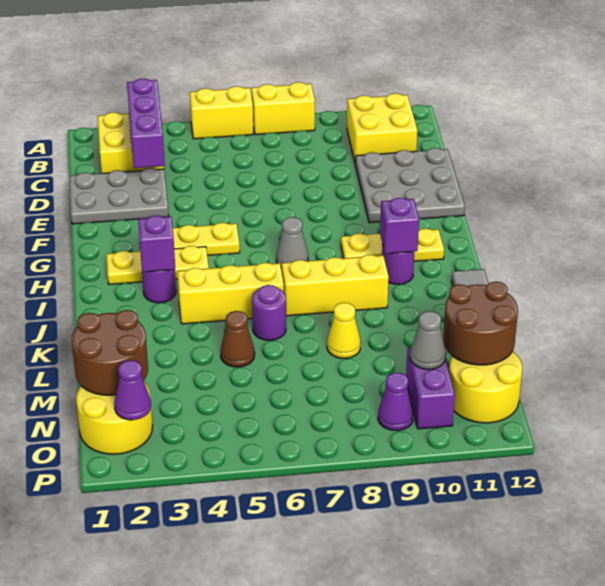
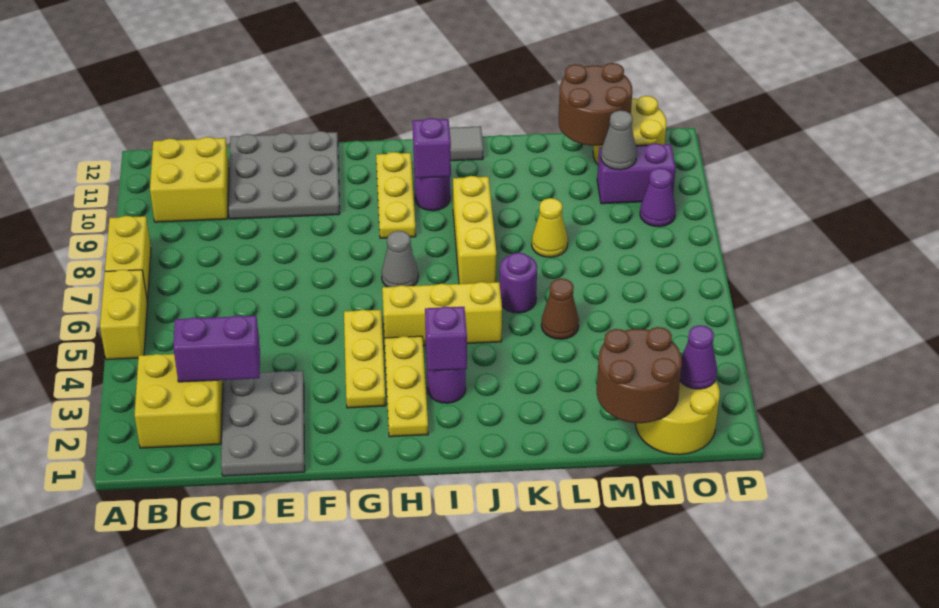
purple 1x3 brick [127,79,165,168] -> purple 1x2 brick [173,316,260,382]
yellow 1x3 brick [177,263,284,324] -> yellow 1x3 brick turned to [382,282,502,345]

